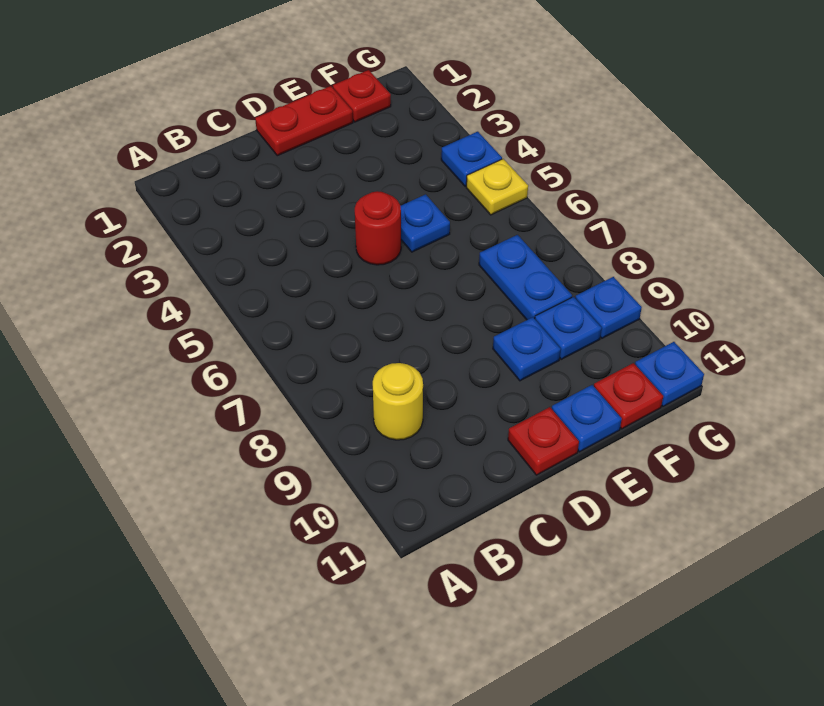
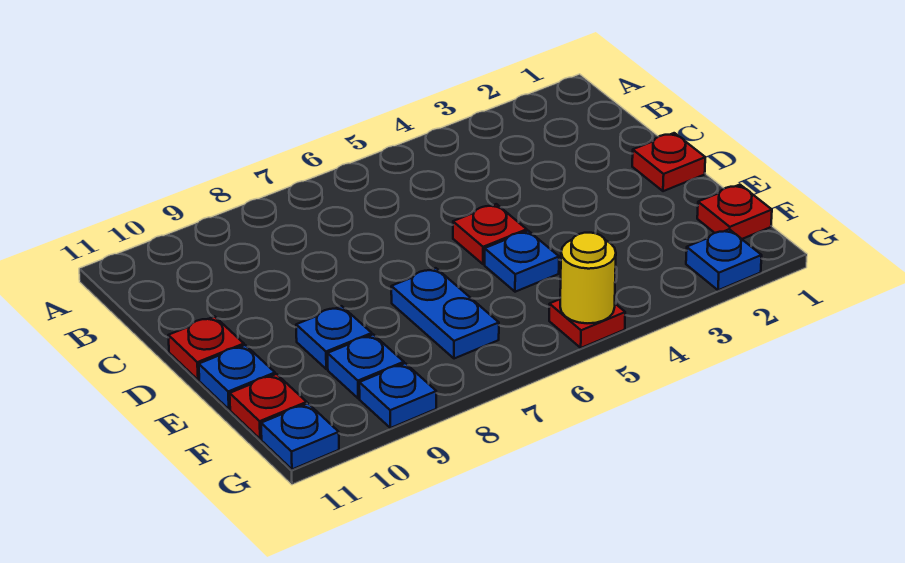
yellow 1x1 round brick [373,363,423,440] -> yellow 1x1 round brick moved to [560,233,616,323]
red 1x2 plate [255,86,353,156] -> red 1x1 plate [632,133,705,191]
red 1x1 round brick [355,191,401,265] -> red 1x1 plate [453,204,527,264]
blue 1x2 plate [479,235,572,320] -> blue 1x2 plate turned to [391,268,499,359]
blue 1x1 plate [441,132,502,186] -> blue 1x1 plate moved to [686,229,762,290]
yellow 1x1 plate [466,159,528,215] -> red 1x1 plate [549,299,625,348]

